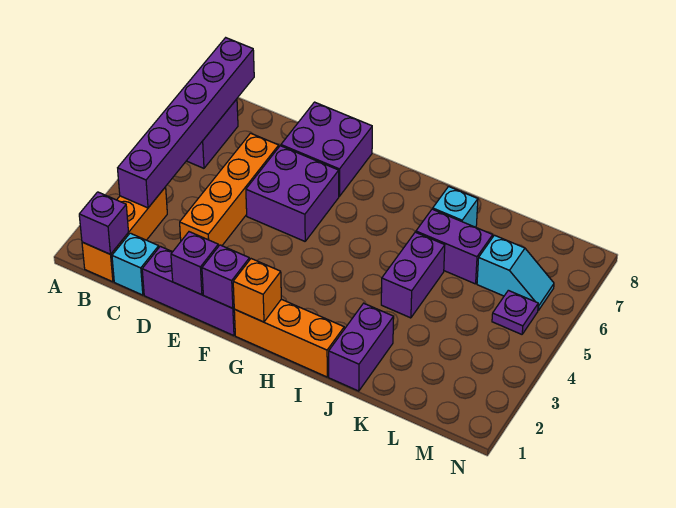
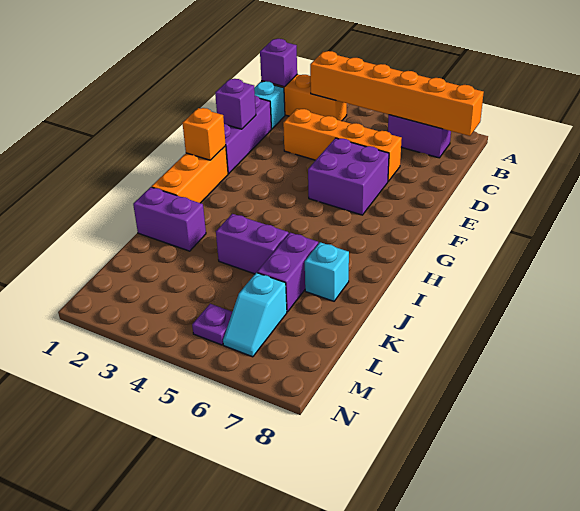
purple 1x6 brick [118,38,254,208] -> orange 1x6 brick [310,51,484,136]
purple 2x2 brick [281,102,372,196] -> none
purple 1x1 brick [202,245,249,308] -> none

